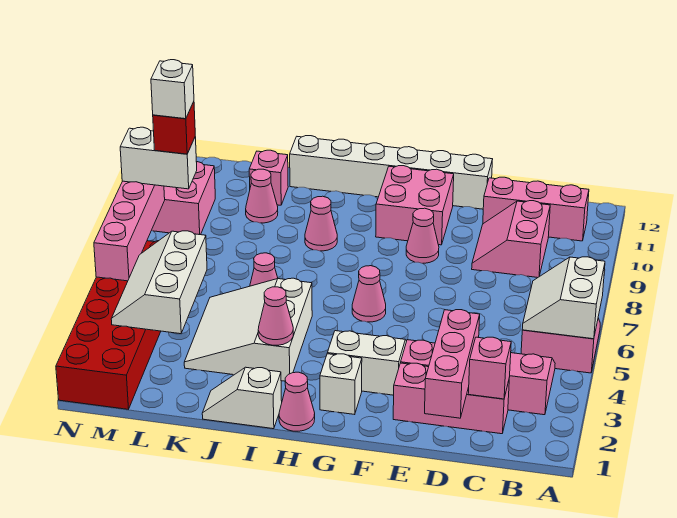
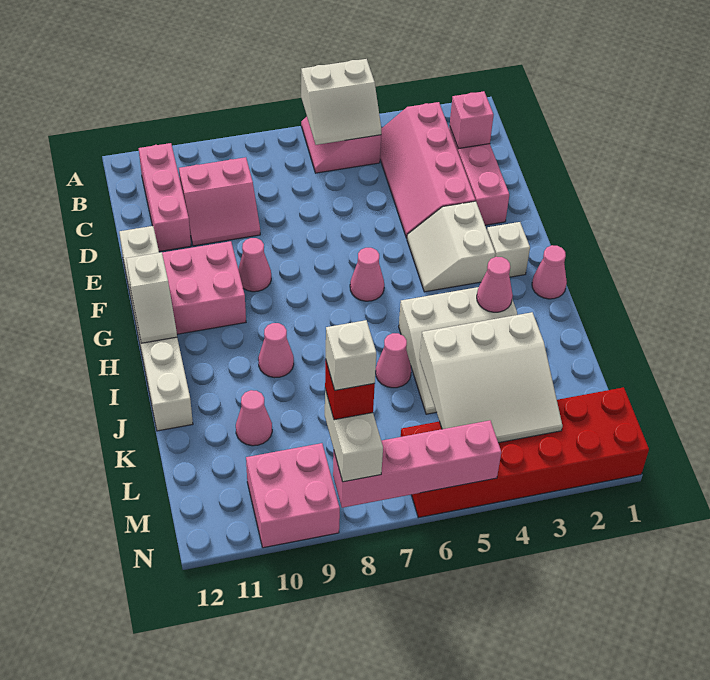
pink 1x3 brick [425,310,480,418] -> none
white 1x2 slope [202,367,282,429] -> white 1x2 slope moved to [126,252,177,343]
pink 1x1 brick [249,150,288,205] -> none
white 2x3 slope [111,231,207,334] -> white 3x3 slope [420,312,563,443]

